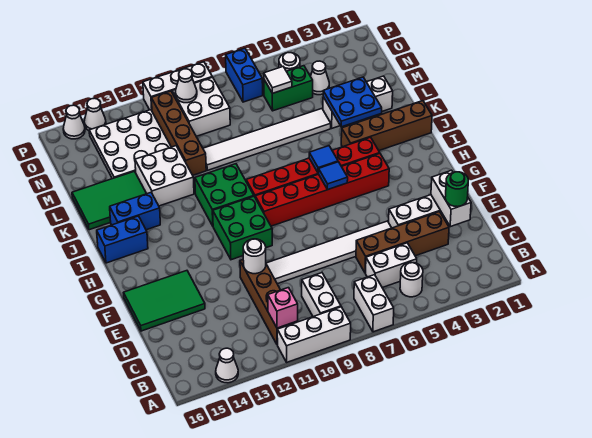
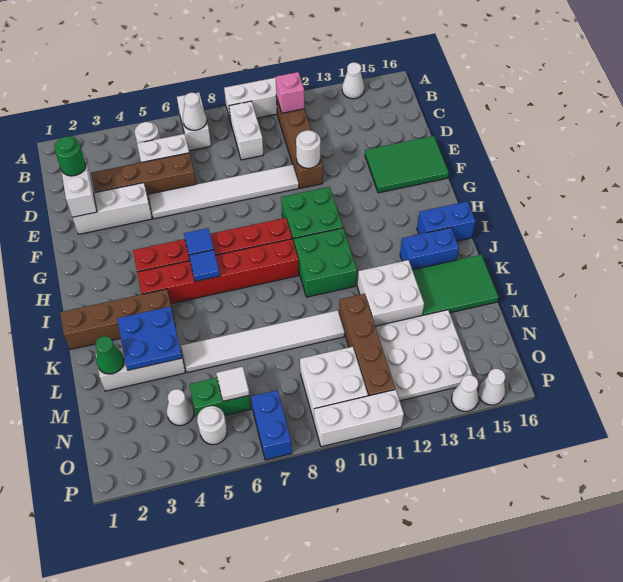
none -> green 1x1 cone [95,336,124,374]
white 1x1 cone [175,69,197,103] -> white 1x1 cone moved to [183,93,207,130]

